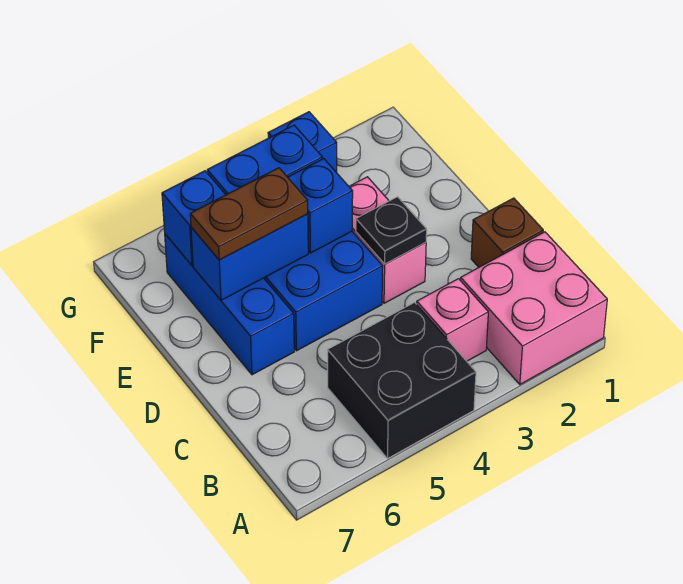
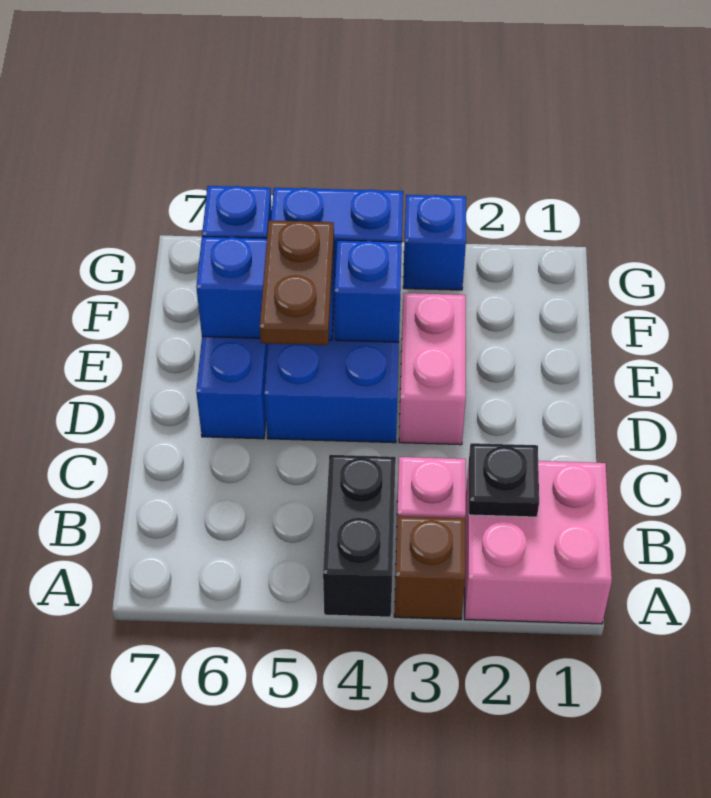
black 2x2 brick [328,302,476,459] -> black 1x2 brick [323,455,396,617]
brown 1x1 brick [471,198,543,267] -> brown 1x1 brick moved to [394,516,465,619]
black 1x1 plate [356,197,427,264] -> black 1x1 plate moved to [469,443,539,517]
brown 1x2 plate [190,168,308,260] -> brown 1x2 plate turned to [260,221,334,345]

